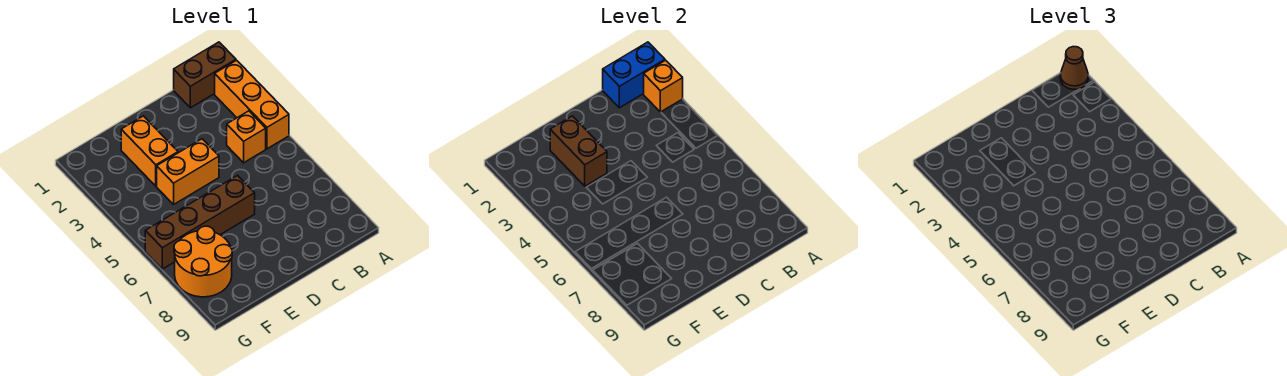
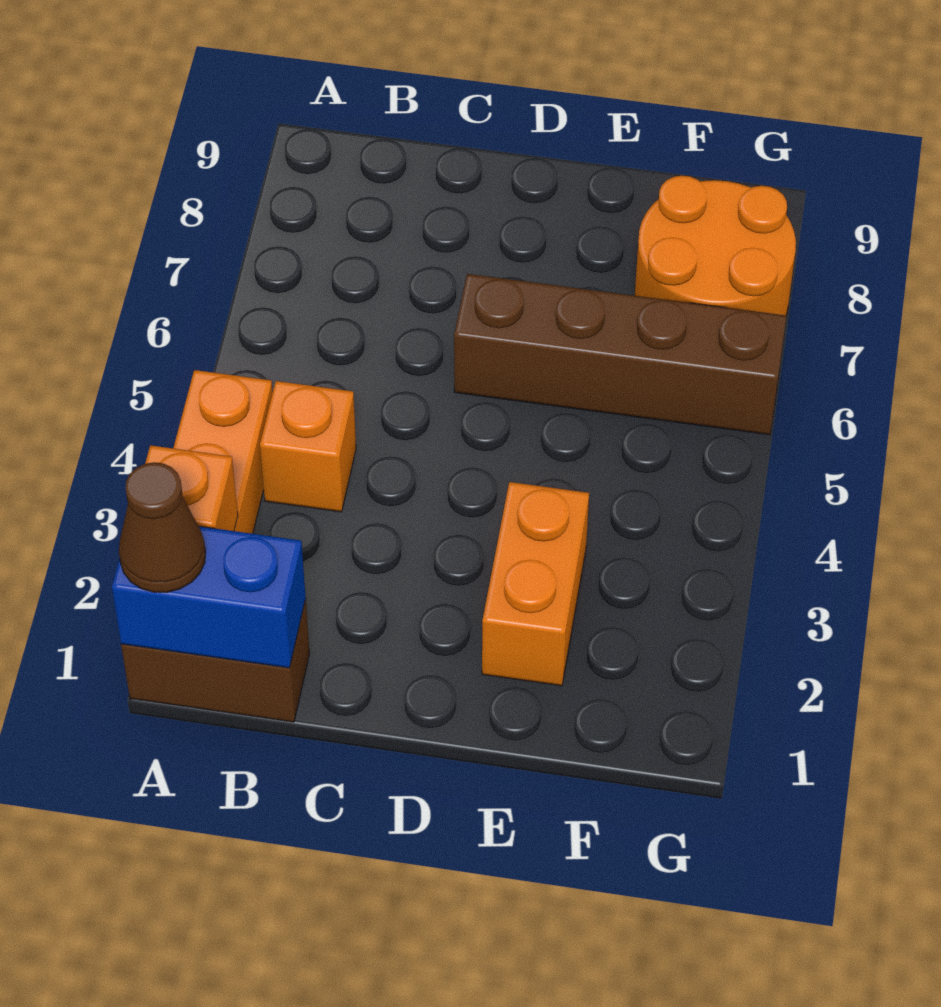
orange 1x2 brick [157,139,219,204] -> none
brown 1x2 brick [550,116,607,186] -> none

